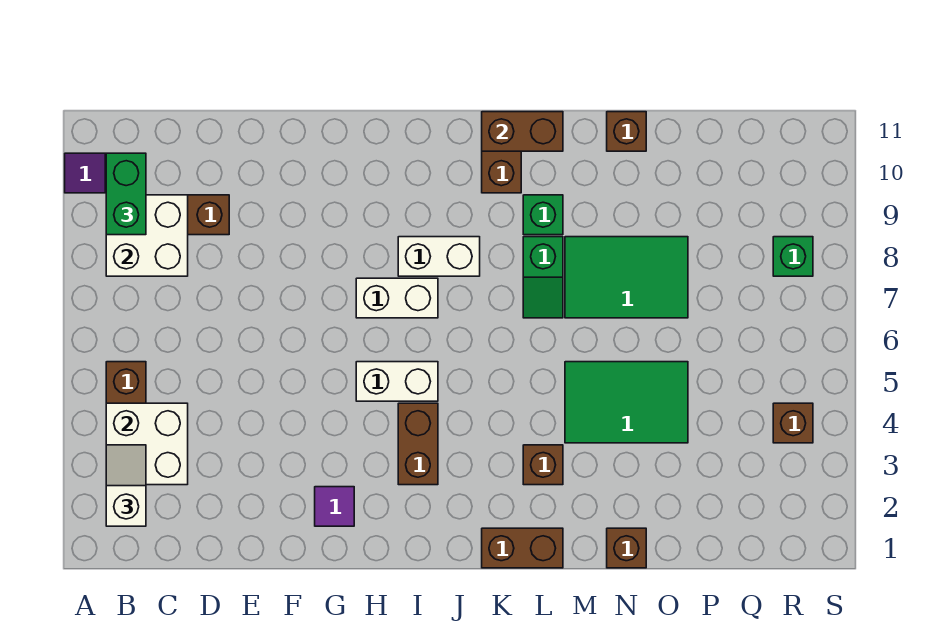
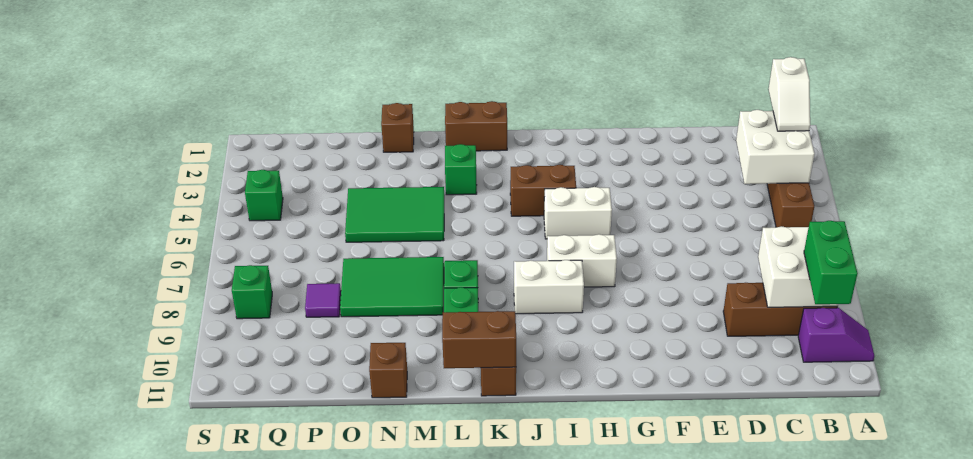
purple 1x1 tile [315,487,354,526] -> purple 1x1 tile moved to [305,283,341,317]
brown 1x2 brick [398,403,438,485] -> brown 1x2 brick turned to [510,165,576,216]
brown 1x1 brick [523,445,563,485] -> green 1x1 brick [445,144,477,195]
brown 1x1 brick [773,403,813,443] -> green 1x1 brick [245,170,283,221]

